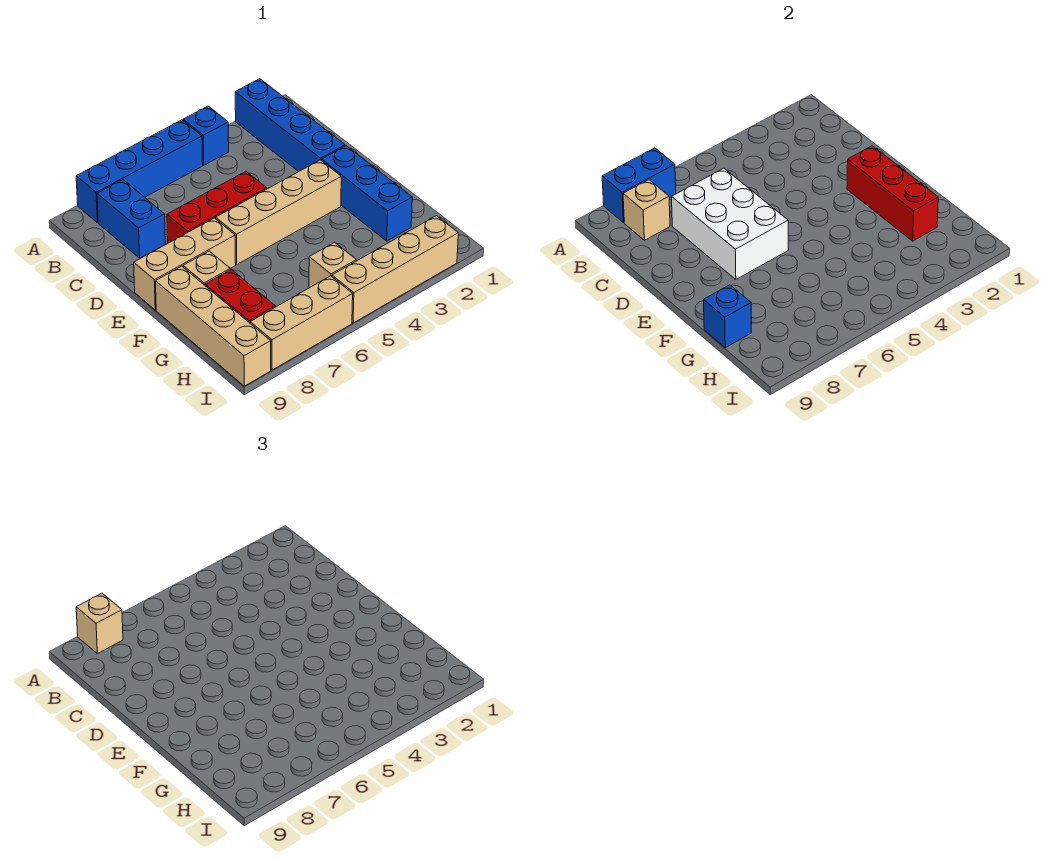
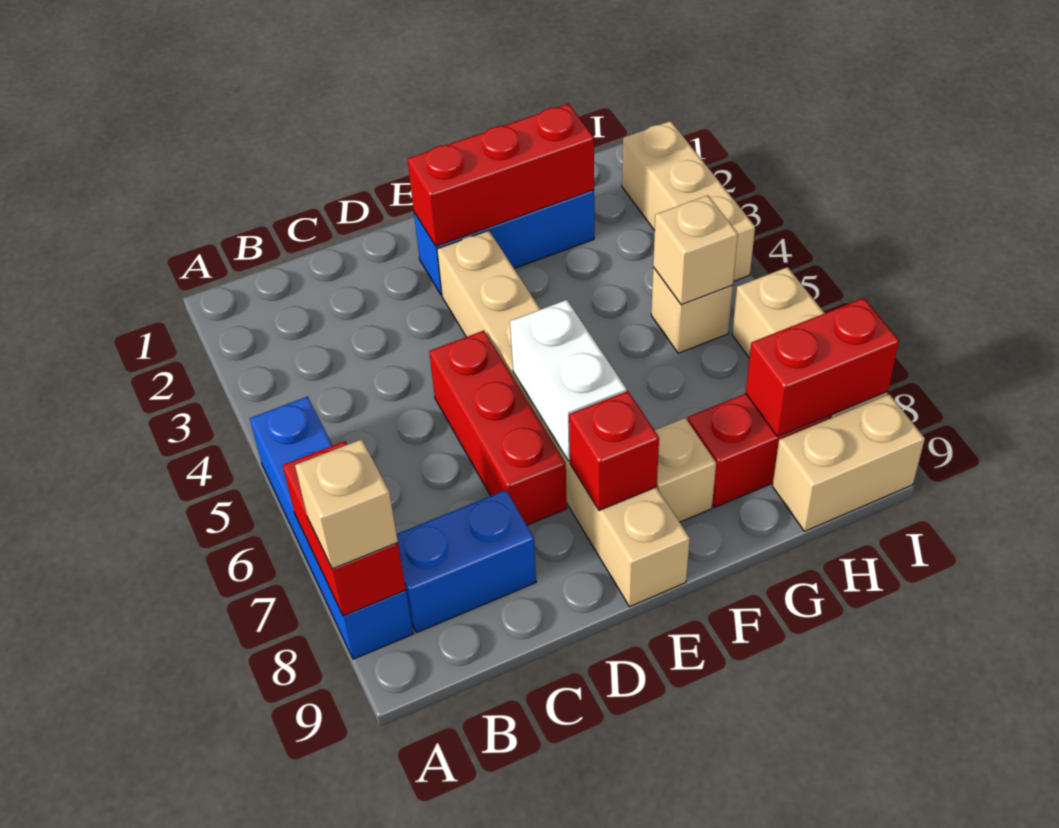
blue 1x4 brick [235,79,345,172] -> none
blue 1x1 brick [183,106,229,165] -> none
blue 1x2 brick [602,148,676,223] -> red 1x2 brick [283,441,406,616]
tan 1x1 brick [623,180,670,240] -> tan 1x1 brick moved to [653,195,738,305]
white 2x3 brick [672,168,788,279] -> white 1x2 brick [510,300,626,461]
none -> red 1x1 brick [569,391,659,510]
tan 1x4 brick [156,266,271,386] -> tan 1x2 brick [772,394,925,531]
blue 1x1 brick [704,285,751,348] -> none
none -> red 1x2 brick [746,298,899,437]
tan 1x4 brick [332,216,458,323] -> tan 1x3 brick [622,121,755,282]

